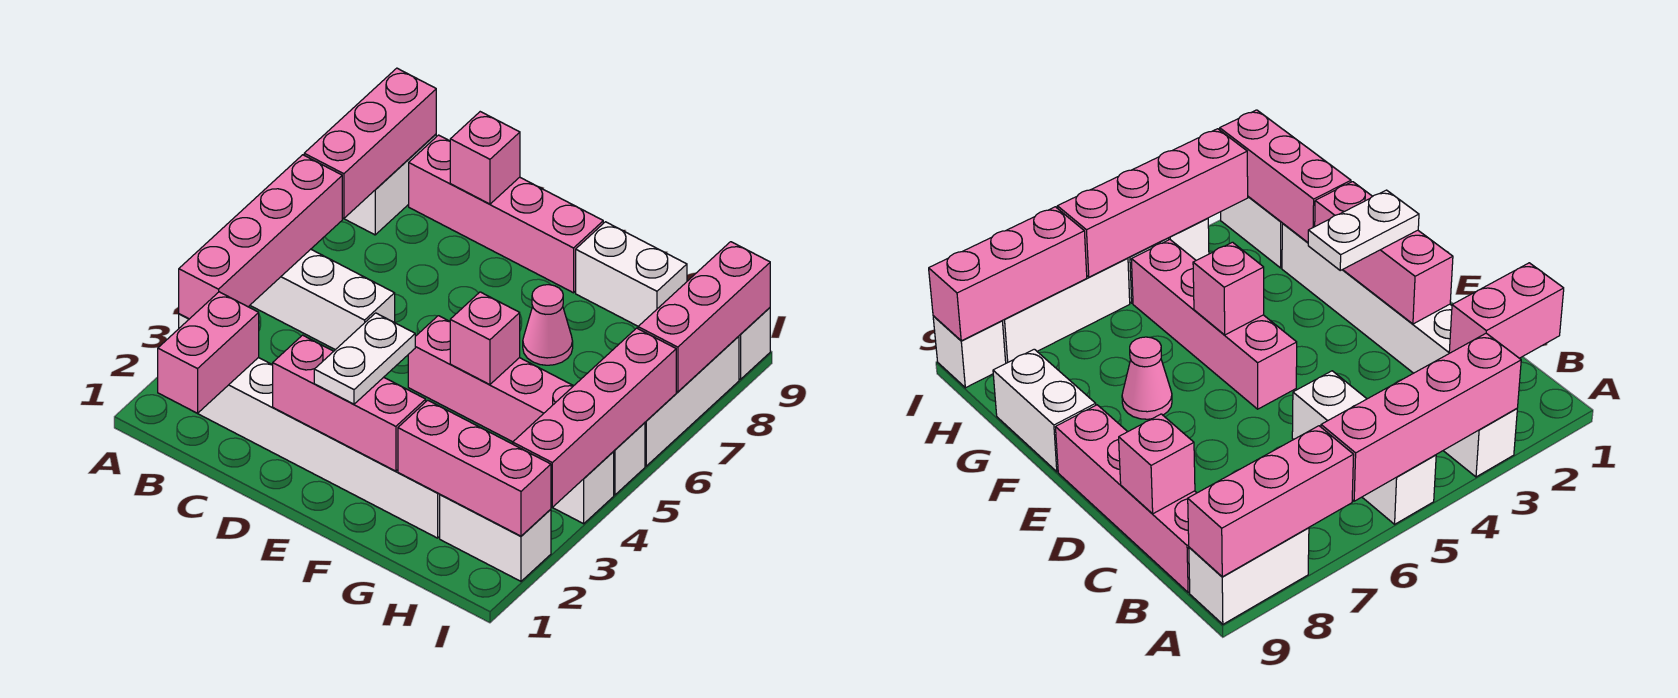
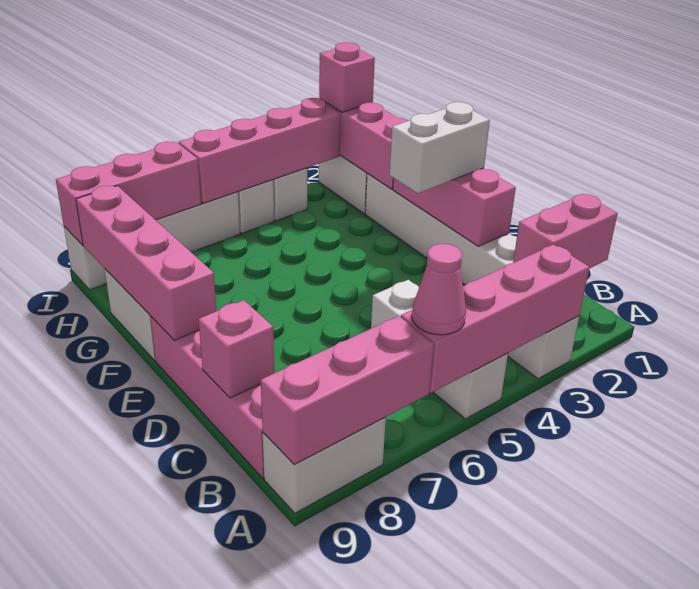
white 1x2 plate [314,313,415,404] -> white 1x2 brick [390,102,490,193]
pink 1x4 brick [408,316,573,442] -> pink 1x4 brick moved to [76,186,216,340]
pink 1x1 brick [450,292,520,385] -> pink 1x1 brick moved to [319,42,375,112]
pink 1x1 cone [523,285,573,365] -> pink 1x1 cone moved to [412,244,466,335]

